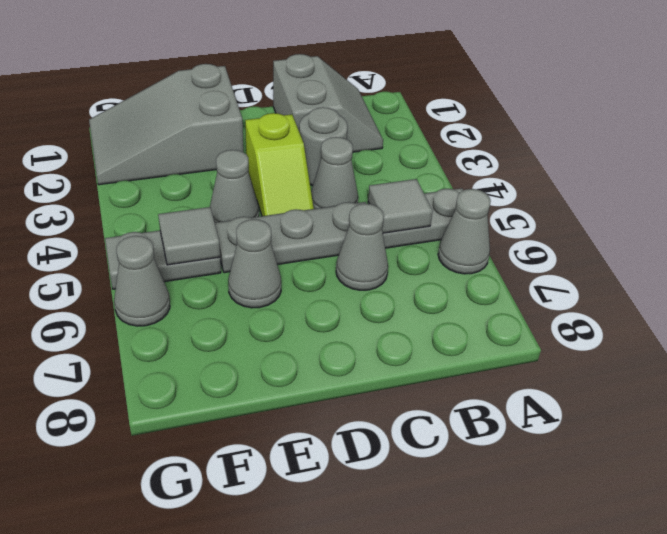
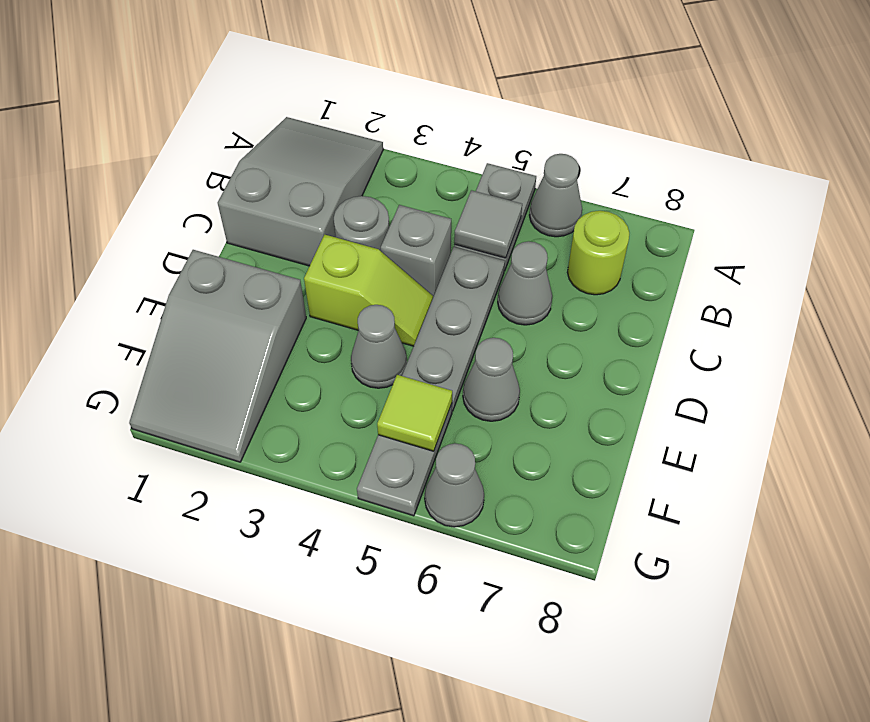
grey 2x2 slope [273,54,383,152] -> grey 2x3 slope [218,117,383,266]
none -> lime 1x1 round brick [567,211,629,295]
grey 1x1 cone [311,137,358,209] -> grey 1x1 brick [381,205,451,297]
grey 1x1 tile [158,207,220,265] -> lime 1x1 tile [377,375,452,451]

